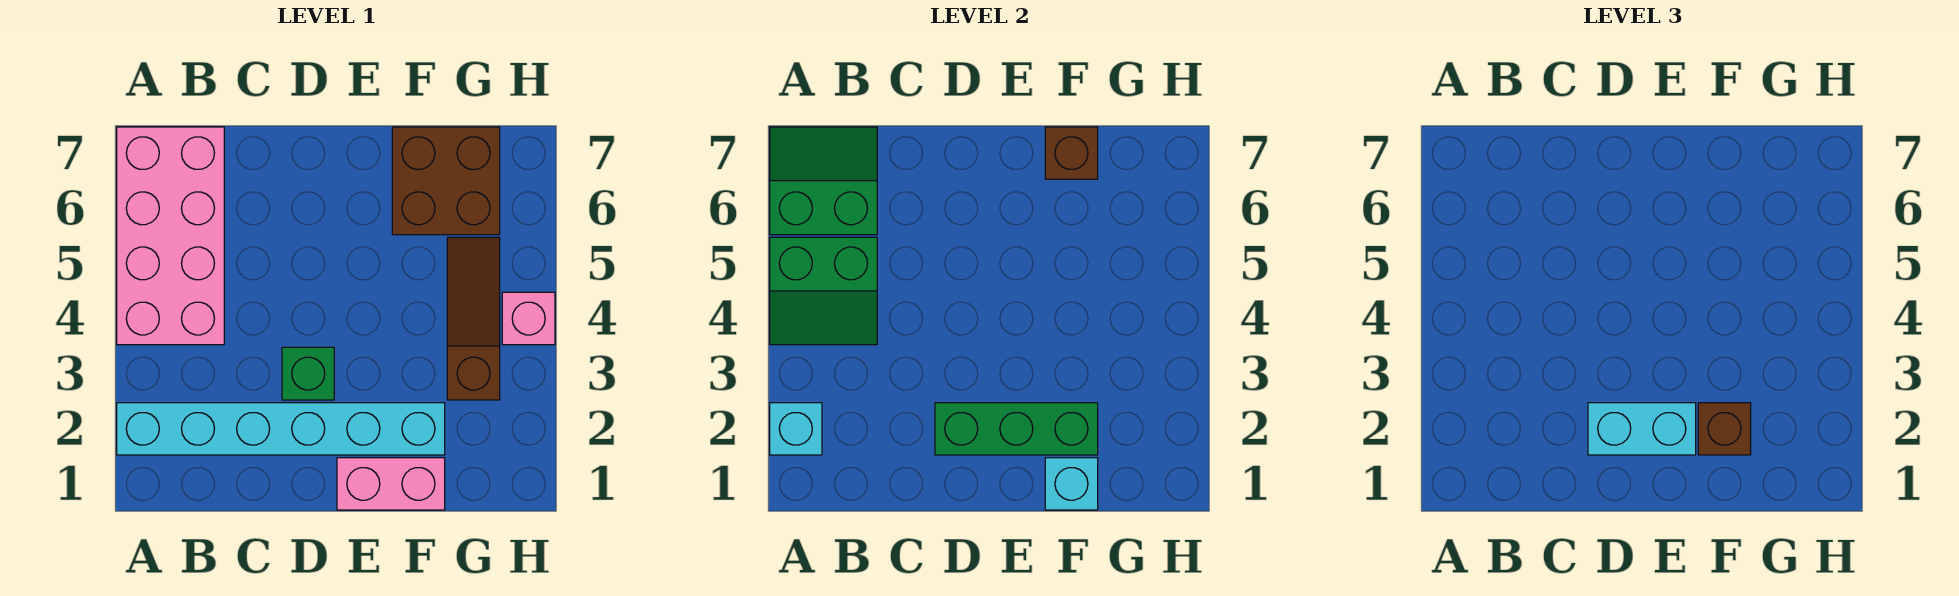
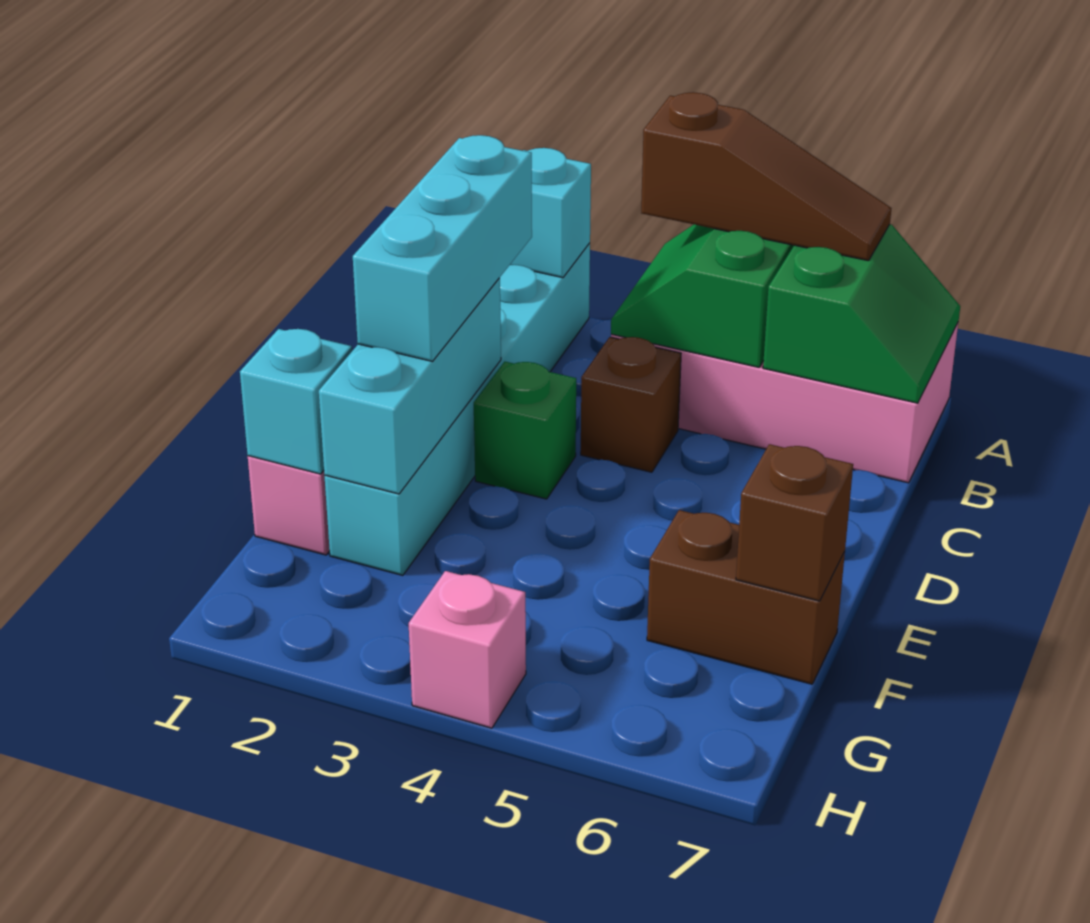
green 1x3 brick [935,403,1098,455] -> cyan 1x3 brick [319,278,501,494]
cyan 1x2 brick [1588,403,1696,455] -> cyan 1x3 brick [353,135,532,361]
brown 1x1 brick [1698,403,1751,455] -> brown 1x1 brick moved to [581,337,681,472]
brown 2x2 brick [392,127,500,235] -> brown 1x2 brick [647,510,845,684]
brown 1x3 slope [447,237,500,400] -> brown 1x3 slope moved to [641,92,891,261]

